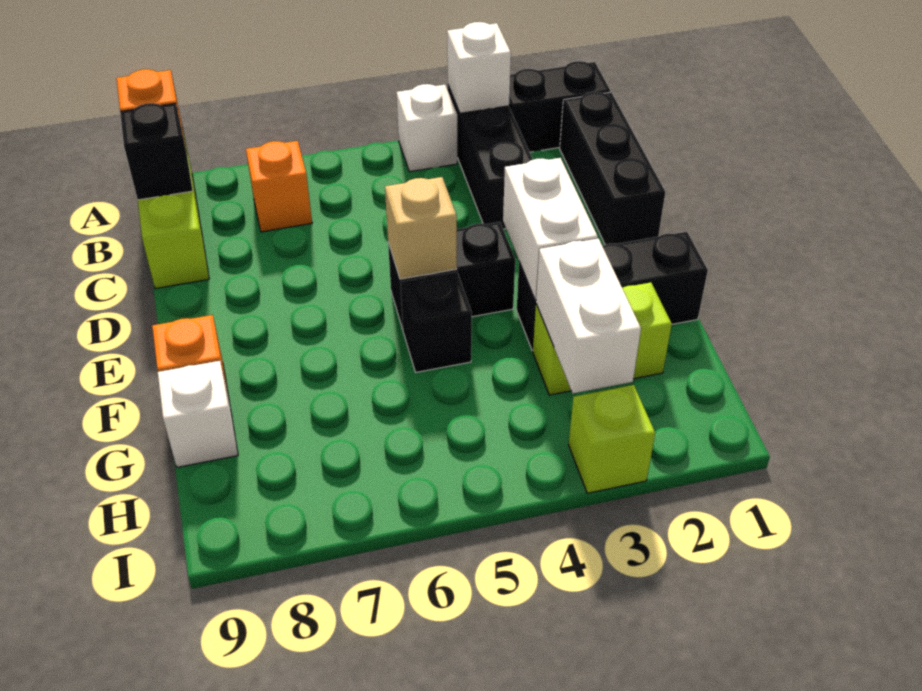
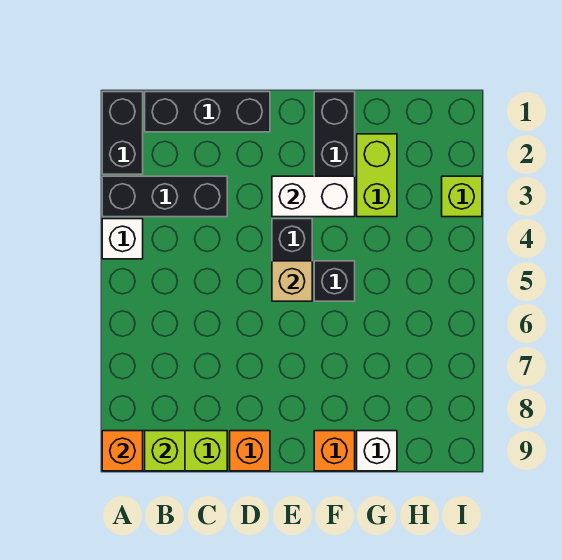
white 1x1 brick [447,22,511,113] -> none
orange 1x1 brick [246,141,312,232] -> orange 1x1 brick moved to [230,431,270,471]
black 1x1 brick [120,103,193,200] -> lime 1x1 brick [145,431,185,471]
white 1x2 brick [536,239,641,393] -> none

